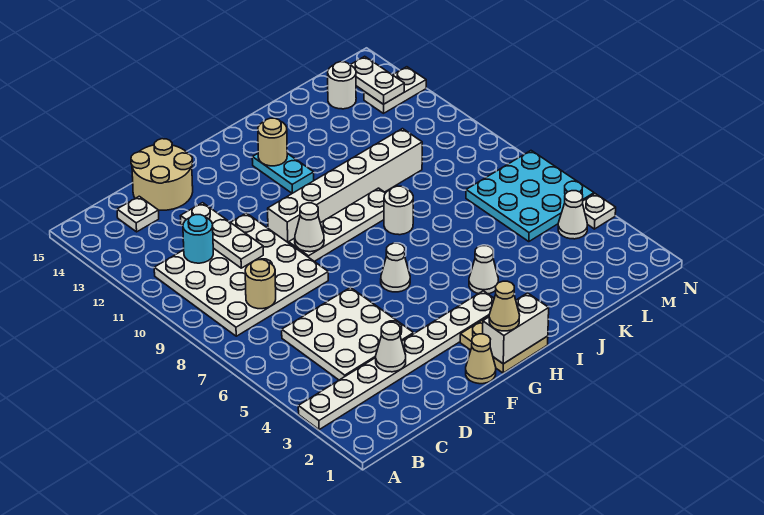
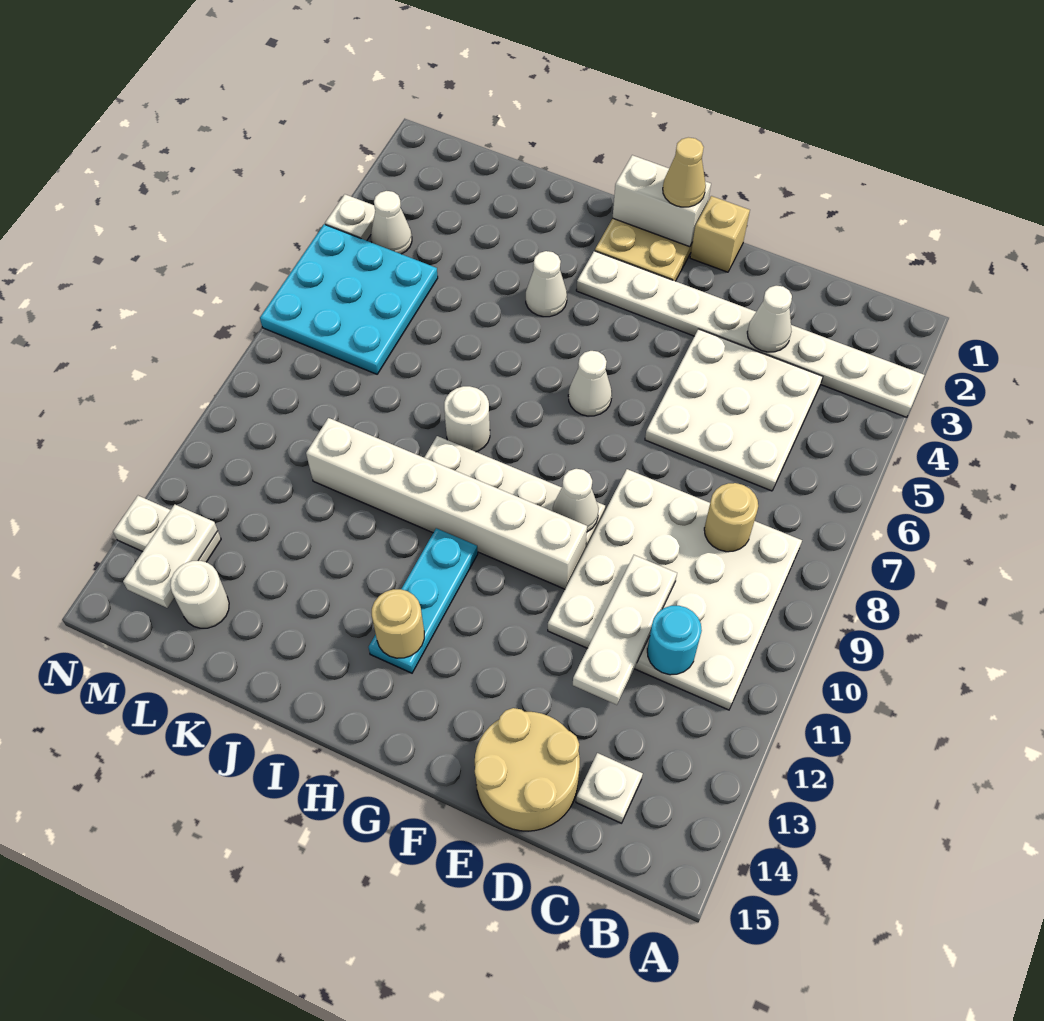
tan 1x1 cone [466,334,496,384] -> tan 1x1 brick [690,196,750,272]
cyan 1x2 plate [252,154,314,193] -> cyan 1x3 plate [369,528,478,673]

